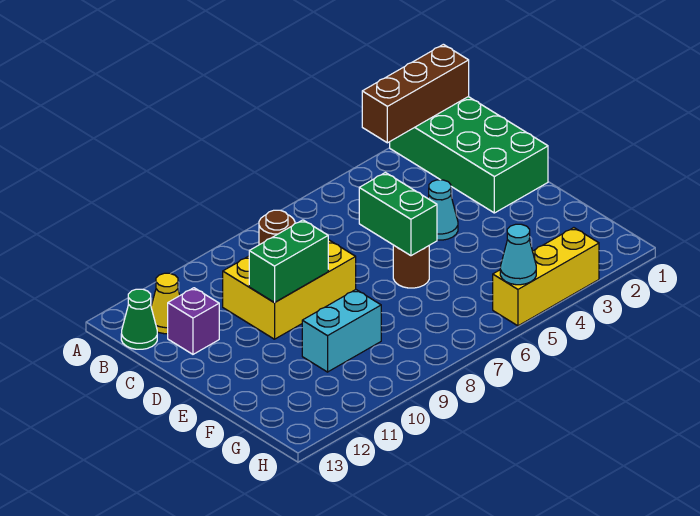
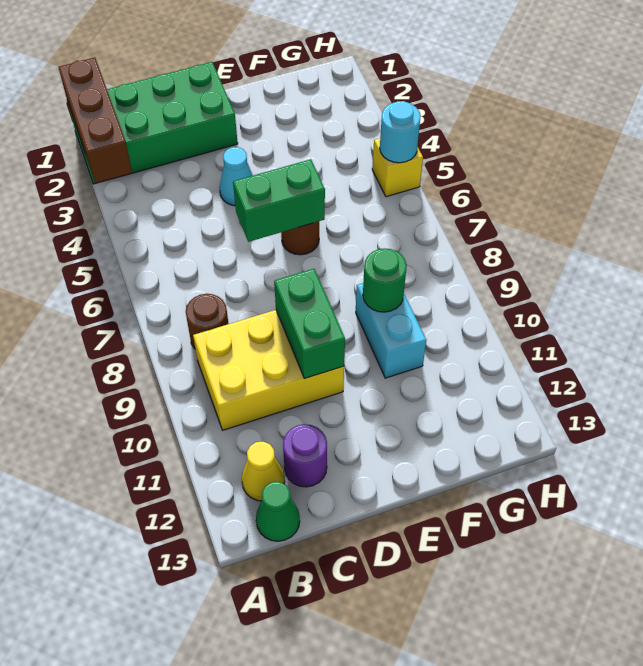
yellow 2x3 brick [223,240,356,339] -> yellow 2x3 brick turned to [193,310,344,430]
purple 1x1 brick [168,288,219,354] -> purple 1x1 round brick [283,424,327,487]
none -> green 1x1 round brick [363,248,407,312]
yellow 1x3 brick [493,228,599,326] -> yellow 1x1 brick [372,138,423,197]
cyan 1x1 cone [500,224,536,285] -> cyan 1x1 round brick [380,101,421,163]

